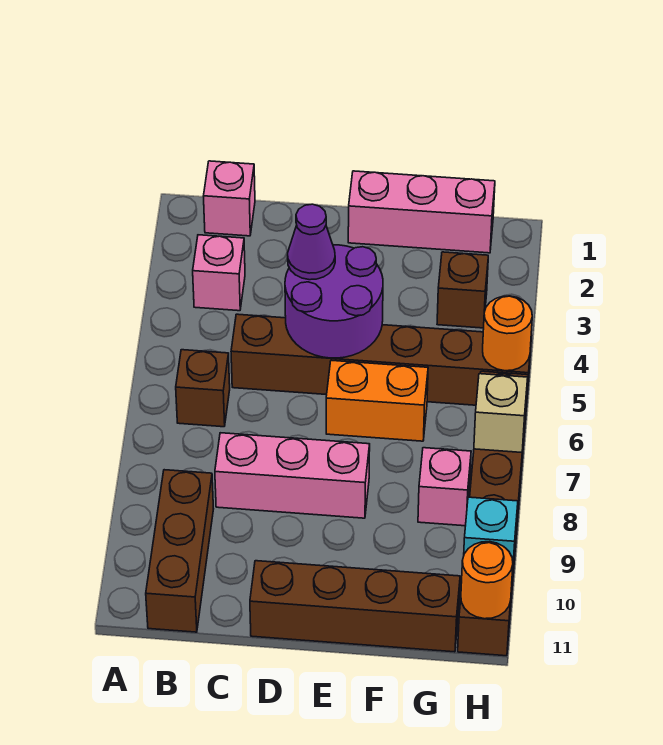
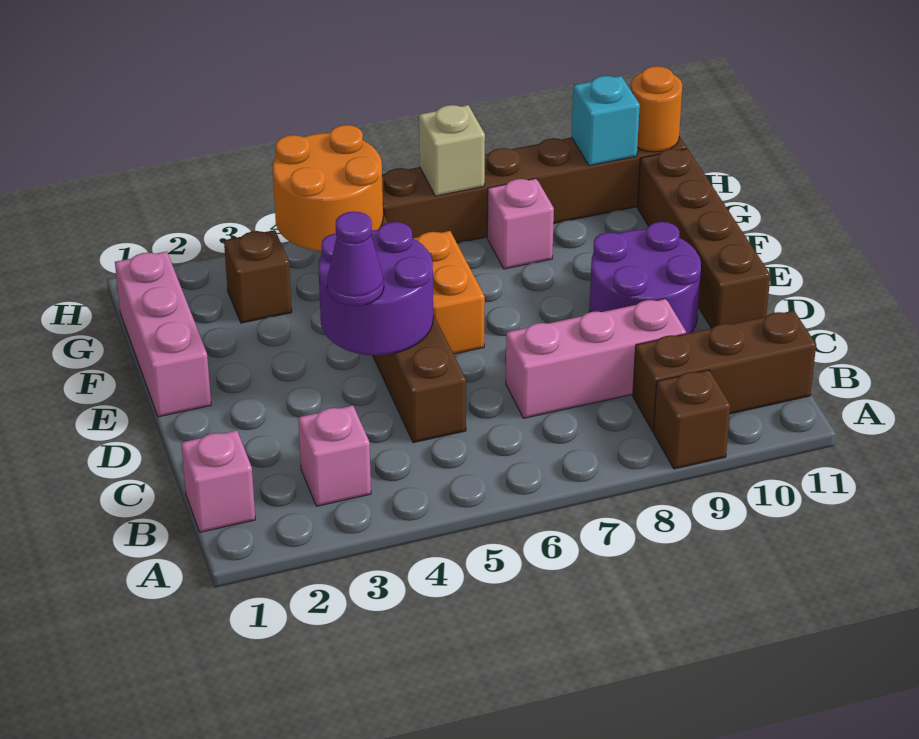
brown 1x1 brick [176,350,230,427] -> brown 1x1 brick moved to [653,370,730,469]
pink 1x3 brick [215,433,370,518] -> pink 1x3 brick turned to [506,299,686,418]
none -> purple 2x2 round brick [589,222,701,334]
orange 1x1 round brick [483,296,532,371] -> orange 2x2 round brick [273,125,383,251]

